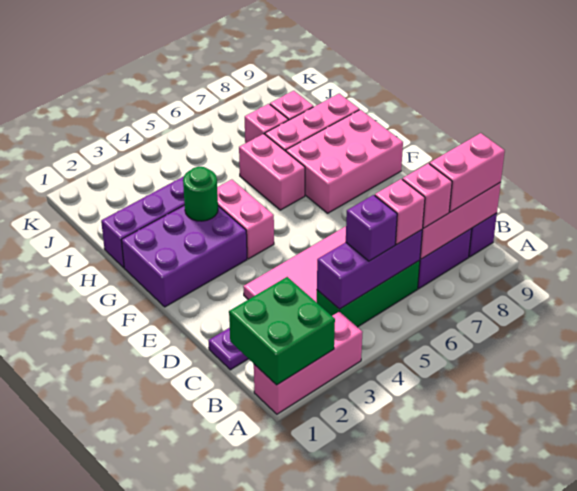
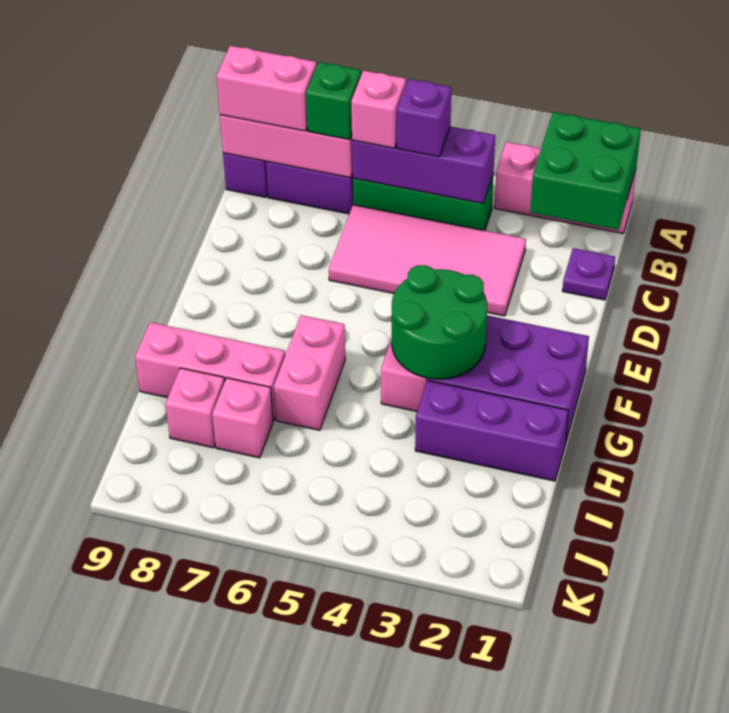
pink 1x1 brick [402,163,452,228] -> green 1x1 brick [306,62,361,140]
pink 2x3 brick [286,110,403,213] -> none
green 1x1 round brick [183,167,218,221] -> green 2x2 round brick [392,265,487,379]

